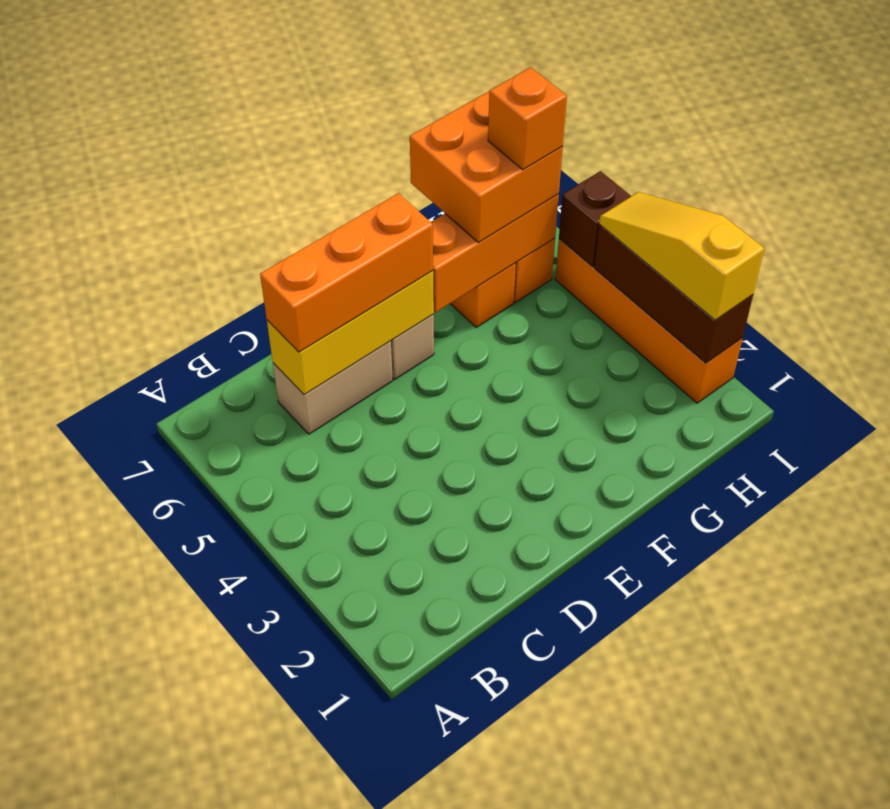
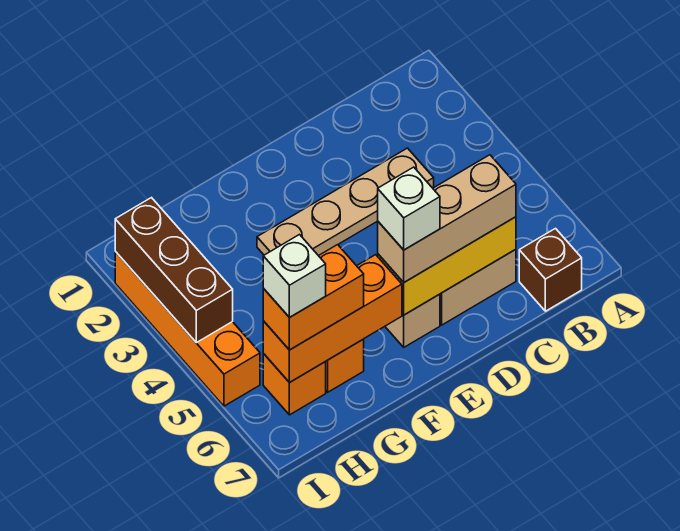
none -> tan 1x4 plate [257,148,434,256]
orange 1x3 brick [260,193,433,352] -> tan 1x3 brick [378,155,516,282]
none -> white 1x1 brick [378,167,440,250]
orange 2x2 brick [410,91,563,242] -> orange 1x2 brick [263,245,364,350]
orange 1x1 brick [488,67,567,170] -> white 1x1 brick [263,235,326,318]
yellow 1x3 slope [599,192,764,320] -> none
brown 1x1 brick [559,171,631,267] -> brown 1x1 brick moved to [519,229,582,311]

